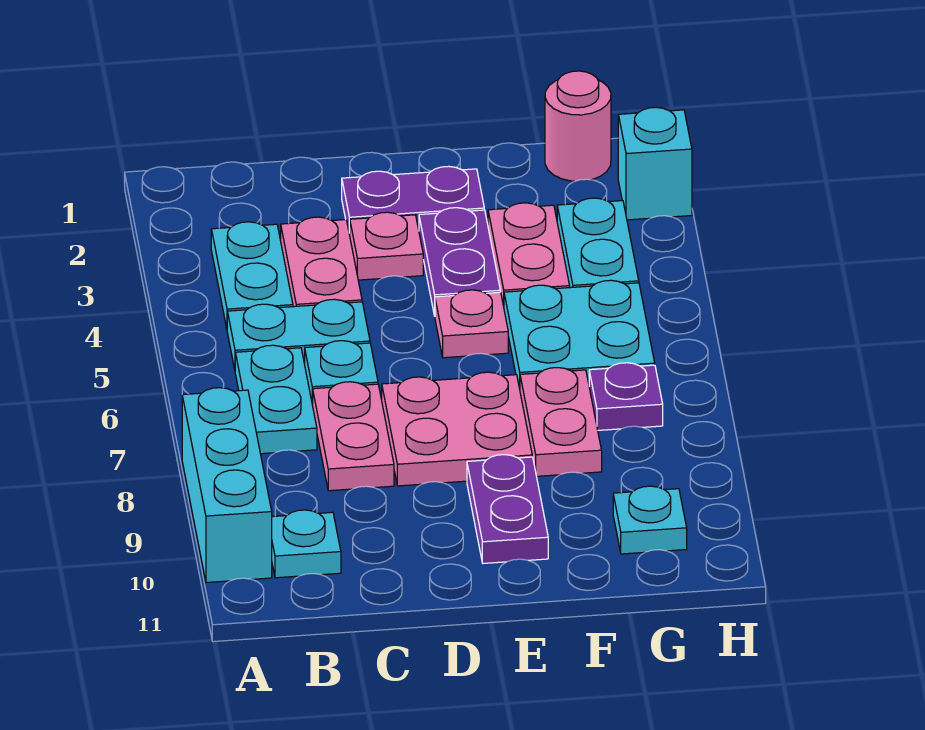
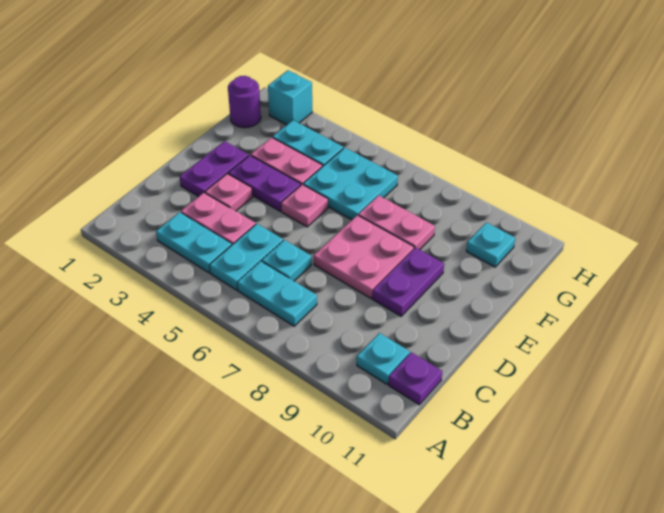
cyan 1x3 brick [182,388,272,583] -> none
pink 1x2 plate [313,382,394,491] -> none
purple 1x2 plate [467,455,548,563] -> purple 1x2 plate turned to [372,248,444,316]
pink 1x1 round brick [545,71,611,181] -> purple 1x1 round brick [228,76,261,128]
purple 1x1 plate [589,363,663,430] -> purple 1x1 plate moved to [388,352,442,405]

